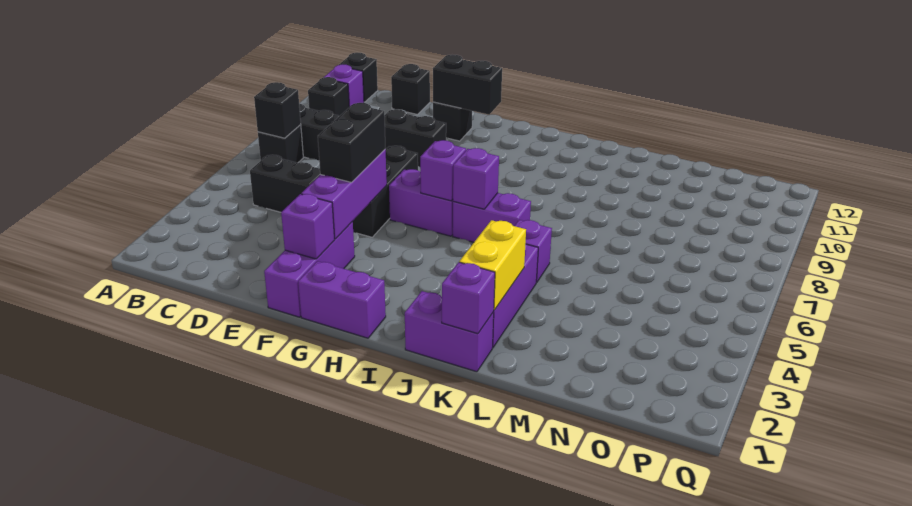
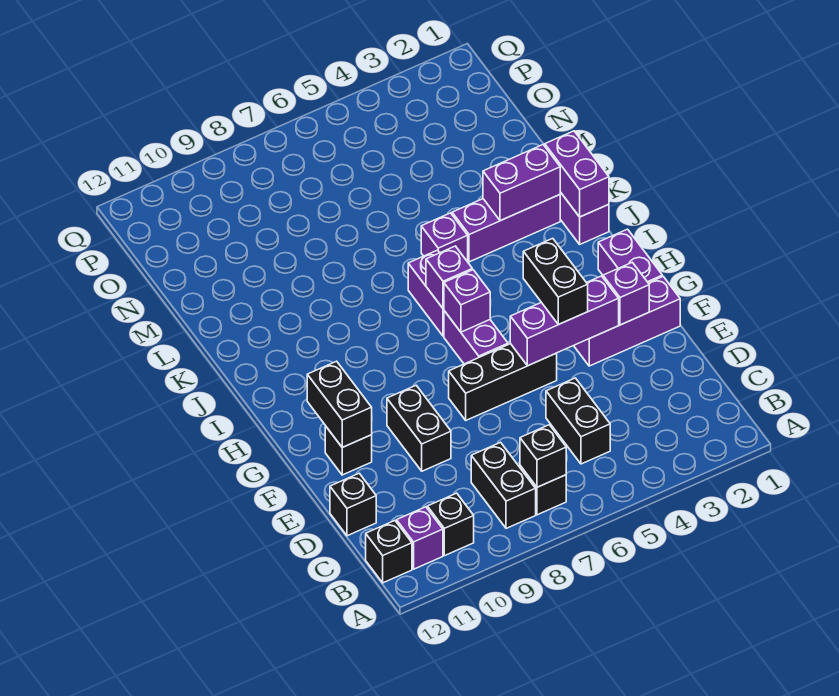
black 1x2 brick [318,103,386,182] -> black 1x2 brick turned to [523,238,588,325]
purple 1x1 brick [442,262,495,334] -> purple 1x2 brick [545,131,609,217]
yellow 1x2 brick [459,220,526,310] -> purple 1x2 brick [483,145,560,221]

